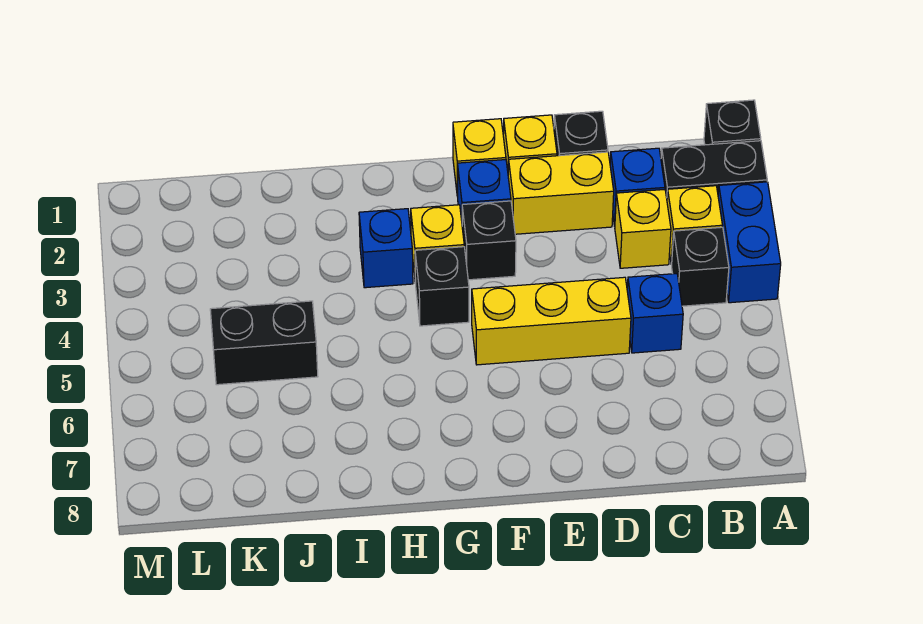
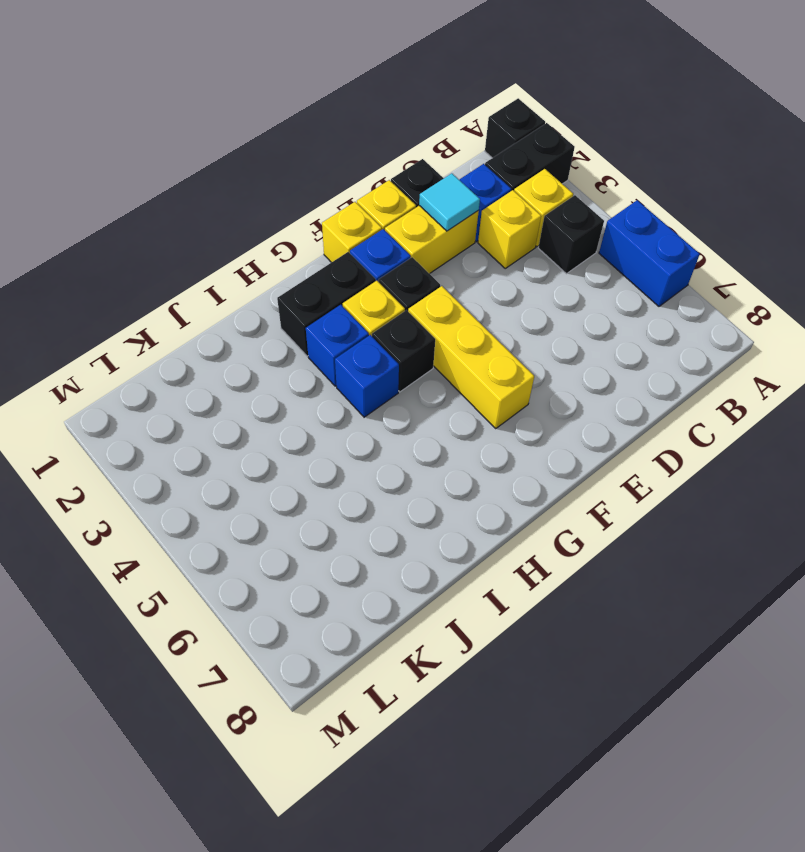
blue 1x2 brick [718,182,781,303] -> blue 1x2 brick moved to [599,200,700,306]
blue 1x1 brick [627,274,683,353] -> blue 1x1 brick moved to [335,335,399,417]
none -> cyan 1x1 tile [419,173,480,231]
yellow 1x3 brick [472,277,631,365] -> yellow 1x3 brick turned to [408,286,534,428]
black 1x2 brick [210,301,318,385] -> black 1x2 brick moved to [277,252,376,356]

